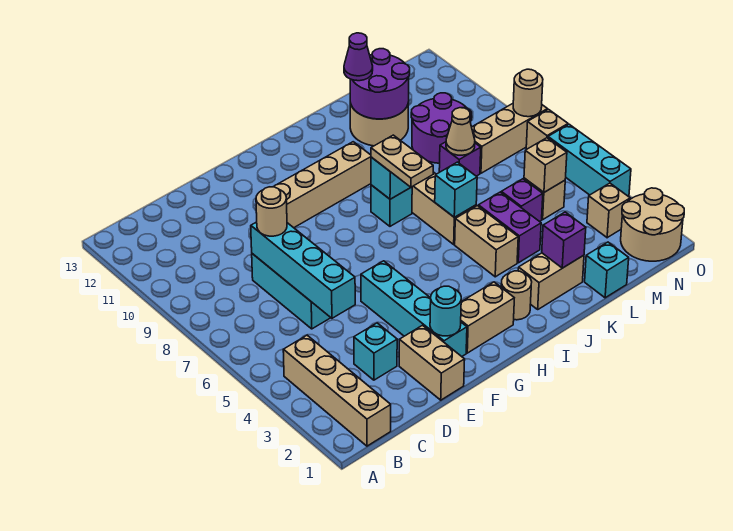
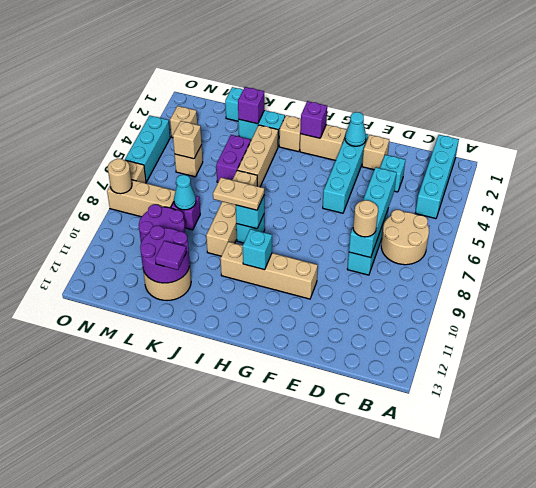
tan 1x4 brick [283,335,391,446] -> cyan 1x4 brick [416,135,459,219]
tan 1x2 brick [399,325,465,400] -> tan 1x1 brick [362,135,389,170]
cyan 1x1 round brick [430,286,461,336] -> cyan 1x1 cone [345,112,366,146]
tan 1x1 round brick [501,271,532,320] -> tan 1x1 brick [279,115,301,152]
tan 1x2 plate [371,135,433,187] -> tan 1x2 plate turned to [213,177,264,210]
tan 1x2 brick [518,253,584,309] -> cyan 1x2 brick [238,110,285,146]
tan 1x2 brick [455,206,518,277] -> tan 1x3 brick [238,125,278,187]
cyan 1x1 brick [435,162,477,217] -> cyan 1x1 brick moved to [243,229,272,270]
purple 1x1 cone [344,33,373,81] -> purple 1x1 tile [155,241,186,270]
purple 1x1 brick [501,179,543,222] -> purple 1x1 brick moved to [300,101,327,138]
tan 1x1 cone [446,108,475,155] -> cyan 1x1 cone [174,175,196,210]
tan 2x2 round brick [621,188,684,261] -> tan 2x2 round brick moved to [381,210,429,265]

